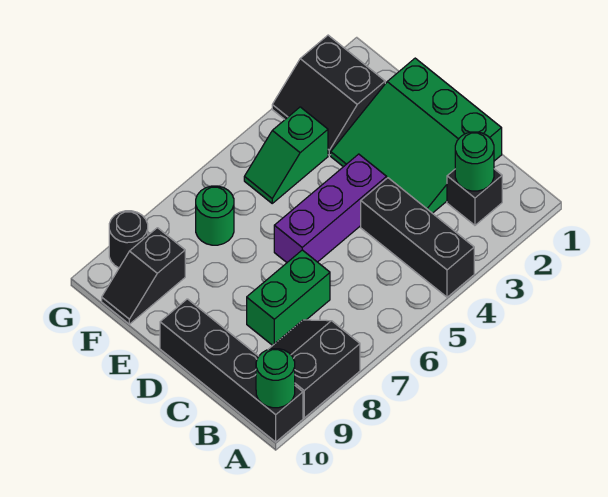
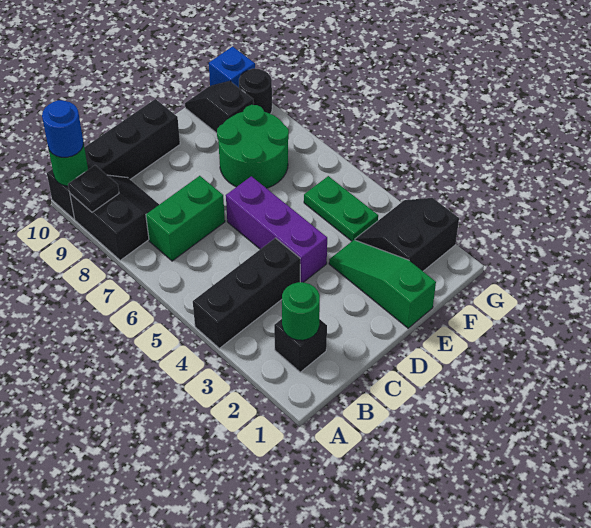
none -> black 1x1 plate [68,165,119,212]
none -> blue 1x1 round brick [42,100,84,157]
green 3x3 slope [331,58,502,213] -> green 1x3 slope [329,240,436,328]
green 1x2 brick [247,250,330,345] -> green 1x2 brick turned to [146,176,225,261]
green 1x2 slope [244,107,328,203] -> green 1x2 plate [304,176,378,241]
green 1x1 round brick [196,186,234,245] -> green 2x2 round brick [217,105,289,188]
none -> blue 1x1 brick [209,46,255,88]

